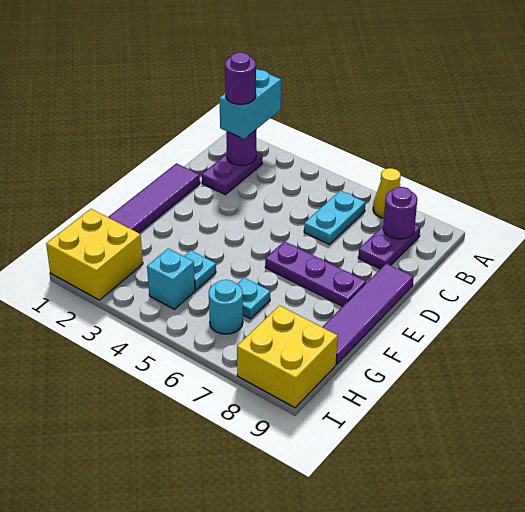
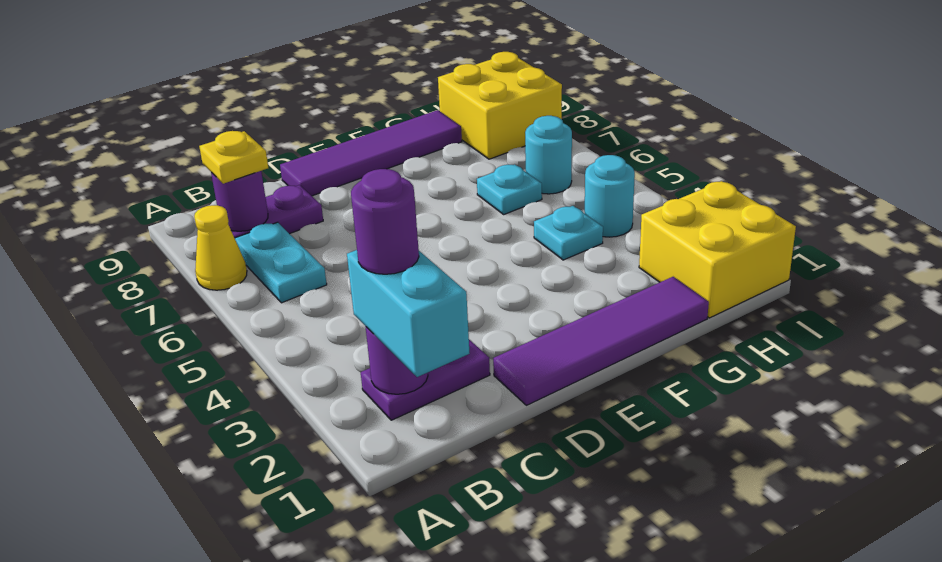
cyan 1x2 brick [219,69,281,139] -> cyan 1x2 brick turned to [347,250,470,377]
cyan 1x2 plate [304,191,365,245] -> cyan 1x2 plate turned to [235,222,327,303]
none -> yellow 1x1 plate [199,131,268,184]
purple 1x3 plate [265,241,366,306] -> none
cyan 1x1 brick [147,248,195,309] -> cyan 1x1 round brick [585,155,635,237]

